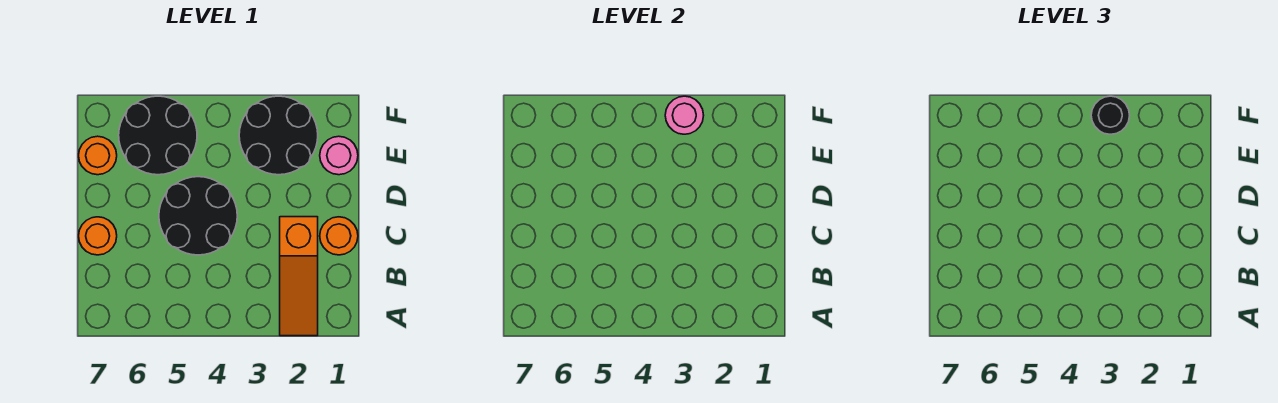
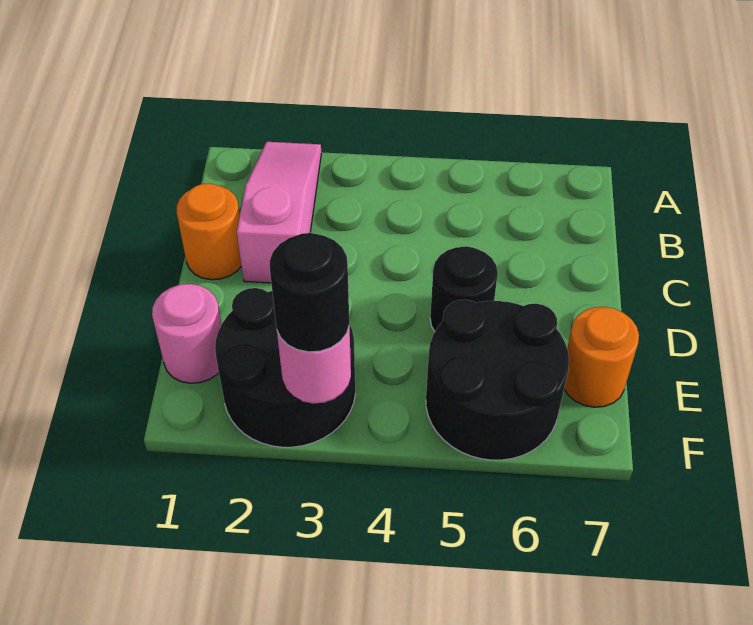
orange 1x3 slope [280,217,318,336] -> pink 1x3 slope [237,142,321,283]
black 2x2 round brick [159,177,237,255] -> black 1x1 round brick [430,246,498,331]
orange 1x1 round brick [79,217,117,255] -> none

